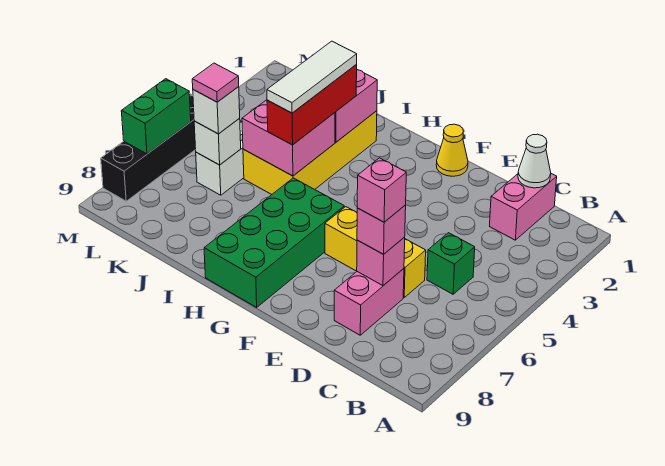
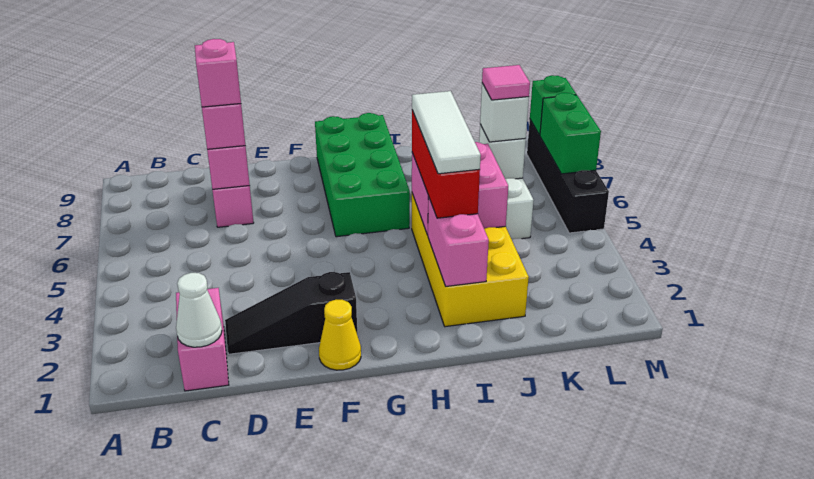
green 1x1 brick [427,233,475,294] -> green 1x1 brick moved to [530,75,576,135]
none -> black 1x3 slope [225,272,357,354]
yellow 1x3 brick [325,207,426,297] -> none

